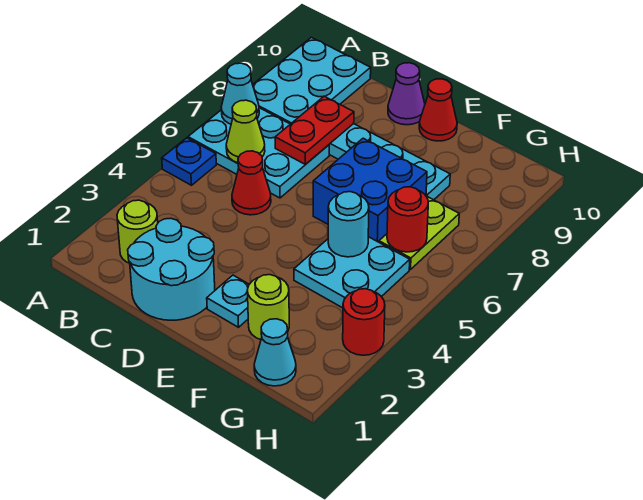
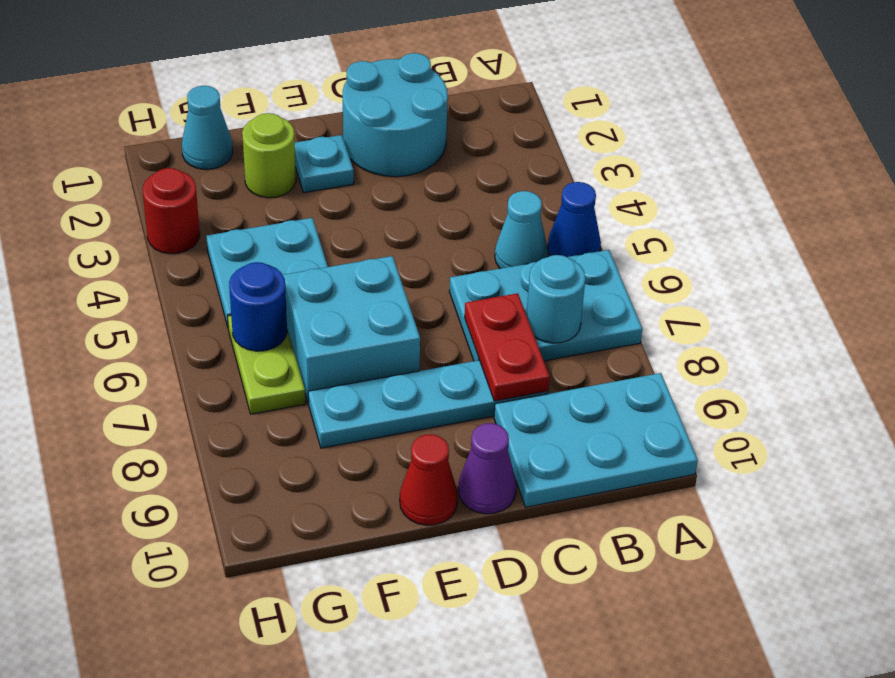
blue 1x1 plate [162,138,216,185] -> blue 1x1 cone [548,182,601,257]
cyan 1x1 cone [221,63,259,124] -> cyan 1x1 cone moved to [495,191,548,269]
cyan 2x3 plate [253,37,371,124] -> cyan 2x3 plate turned to [494,373,698,507]
lime 1x1 round brick [117,200,158,263] -> none
lime 1x1 cone [226,100,265,163] -> none
red 1x1 cone [232,151,271,215] -> none
blue 2x2 brick [313,138,427,242] -> cyan 2x2 brick [283,256,420,404]
cyan 1x1 round brick [328,192,369,257] -> cyan 1x1 round brick moved to [527,255,585,343]
red 1x1 round brick [387,187,428,252] -> blue 1x1 round brick [229,262,287,351]

